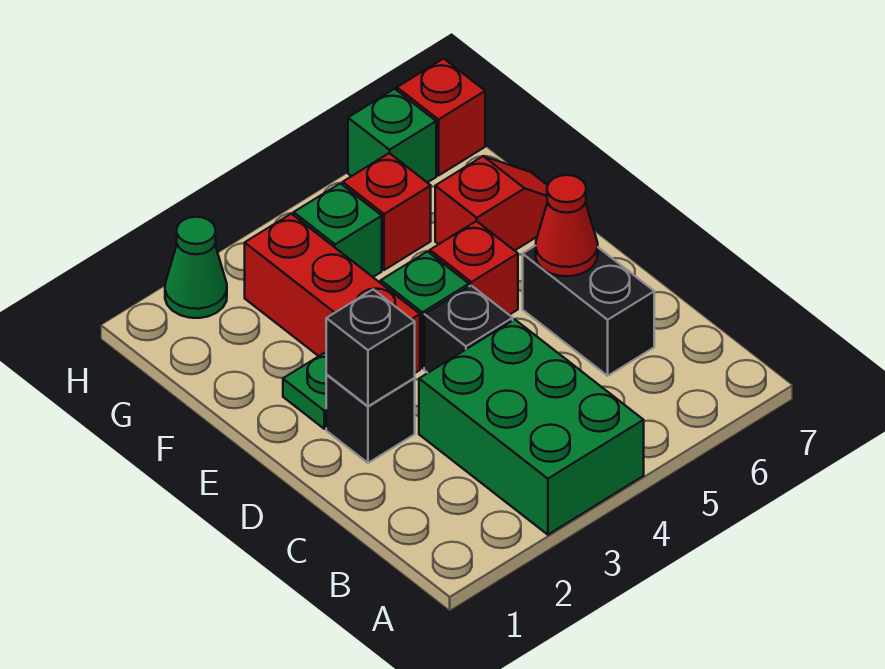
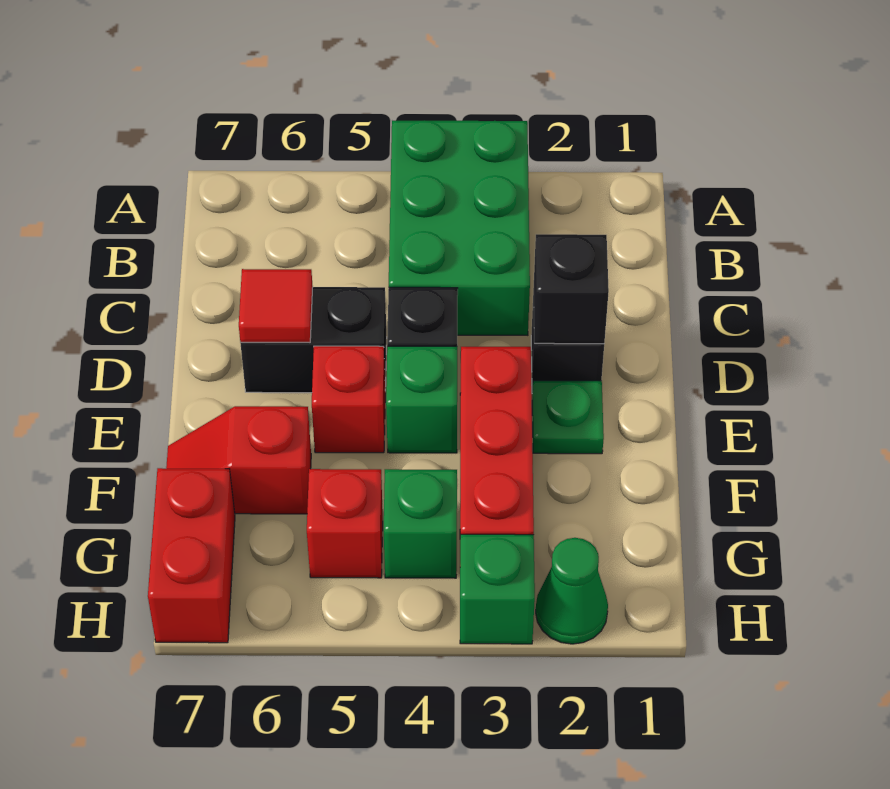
black 1x2 brick [523,246,654,376] -> black 1x2 brick turned to [240,287,387,393]
red 1x1 cone [536,175,598,276] -> red 1x1 tile [239,269,313,342]
green 1x1 brick [348,89,436,183] -> green 1x1 brick moved to [460,534,535,644]
red 1x1 brick [397,59,485,175] -> red 1x2 brick [148,468,235,643]

